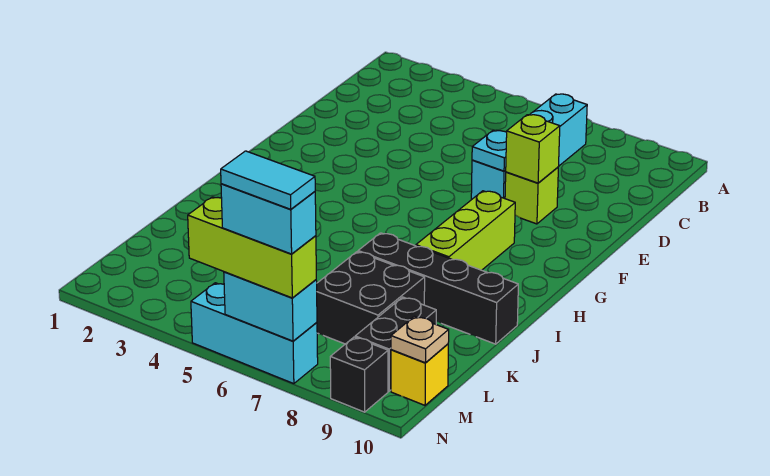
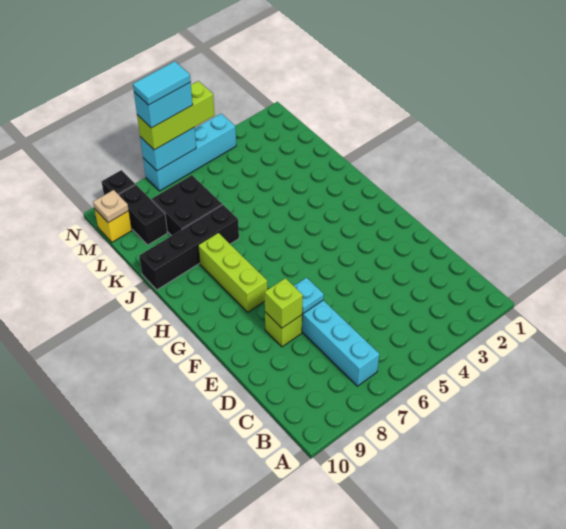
cyan 1x3 brick [191,283,318,384] -> cyan 1x4 brick [143,114,236,191]

